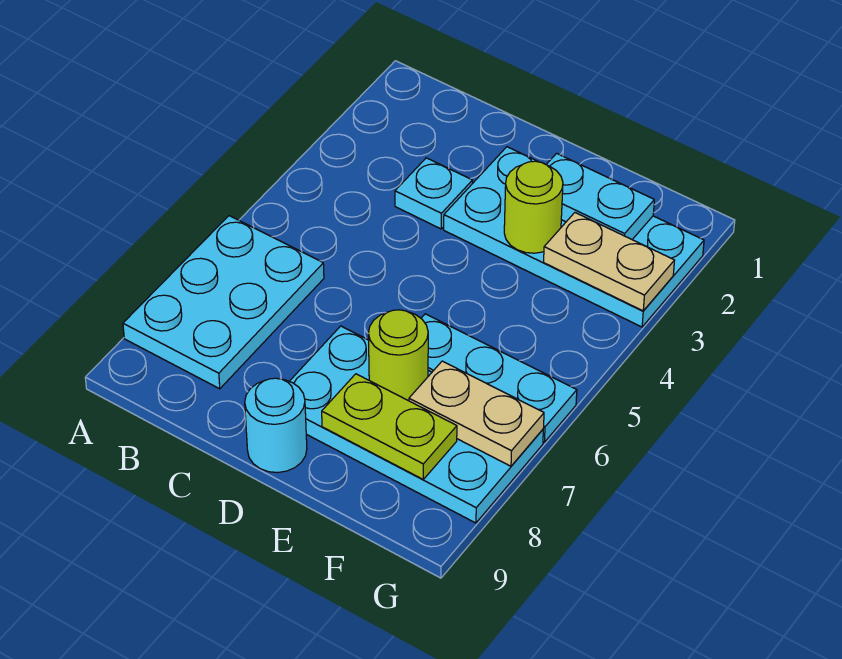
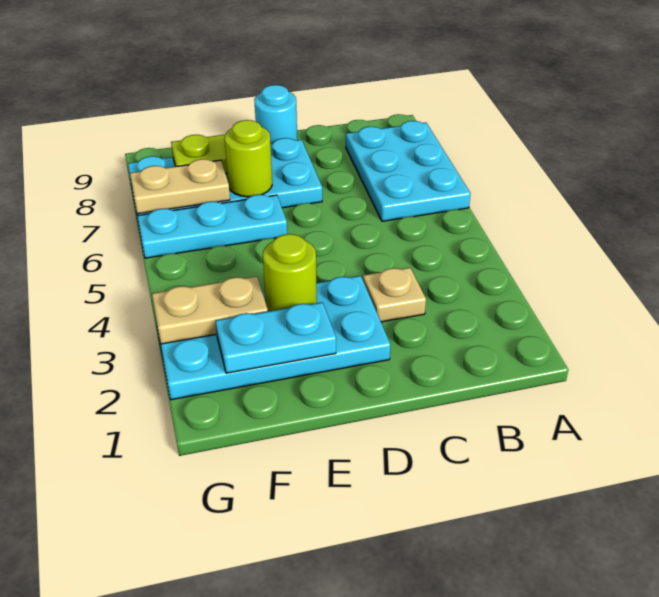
cyan 1x1 plate [395,158,472,229] -> tan 1x1 plate [363,268,426,322]

